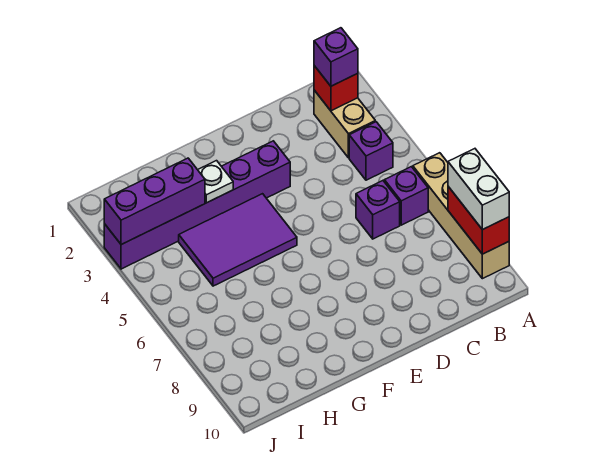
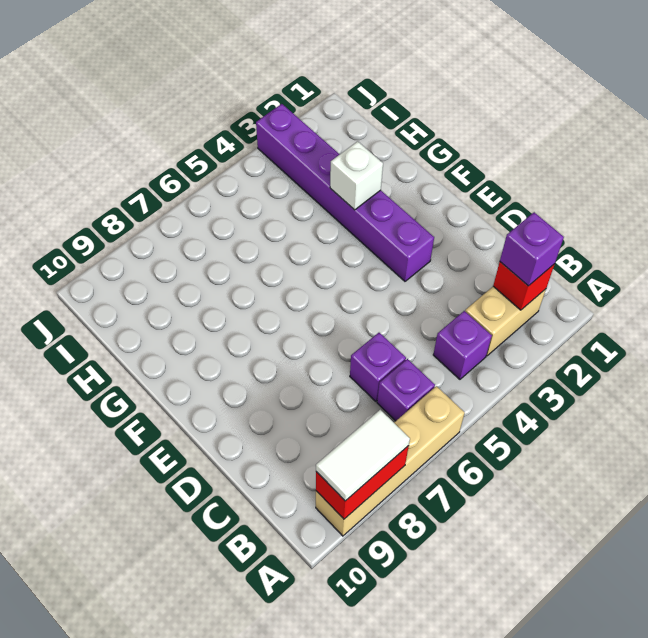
white 1x2 brick [448,149,509,230] -> white 1x2 tile [316,410,410,501]
purple 2x3 tile [179,194,297,286] -> none
white 1x1 plate [198,161,233,203] -> white 1x1 brick [330,141,383,210]
purple 1x3 brick [104,158,205,245] -> none

